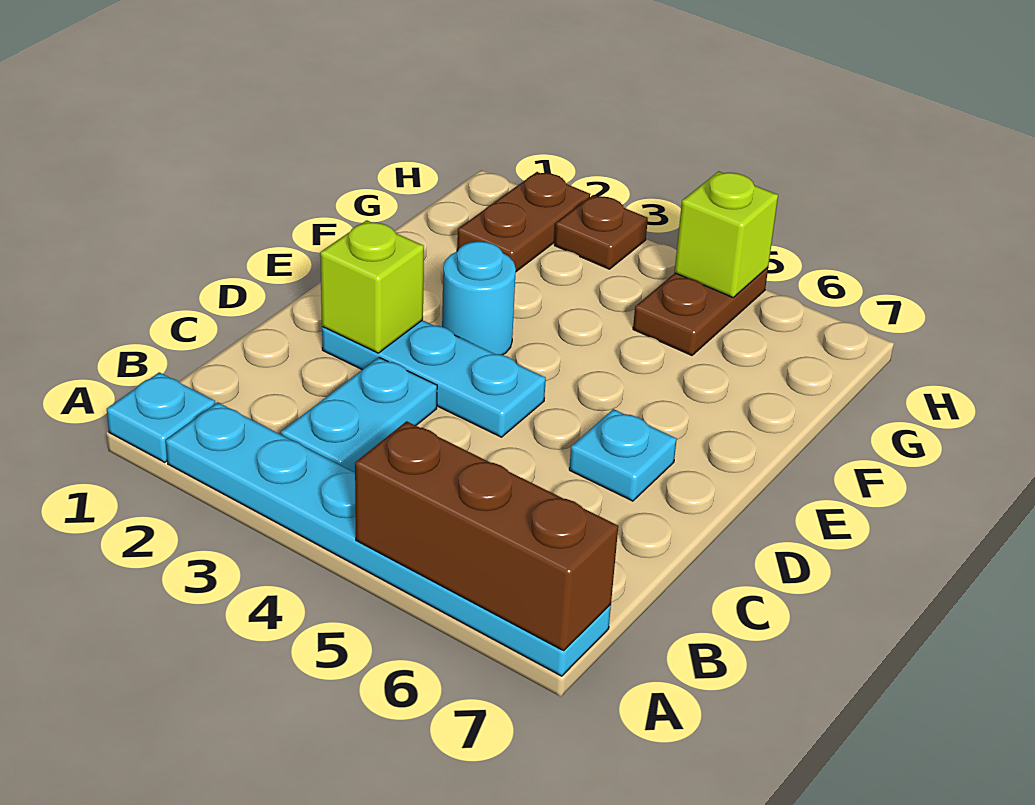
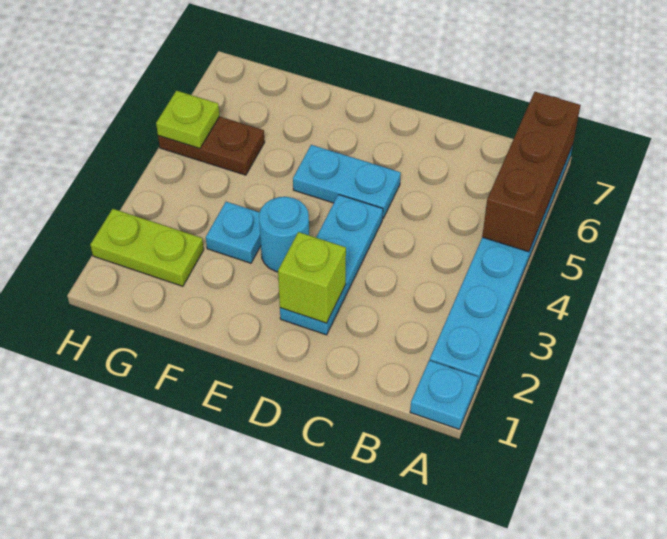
cyan 1x2 plate [281,357,437,473] -> cyan 1x2 plate moved to [293,145,401,218]
cyan 1x1 plate [569,409,677,501] -> cyan 1x1 plate moved to [206,202,261,263]
brown 1x2 plate [457,172,590,272] -> lime 1x2 plate [90,209,204,286]
brown 1x1 plate [554,195,648,269] -> none
lime 1x1 brick [674,171,778,297] -> lime 1x1 plate [156,91,219,149]

